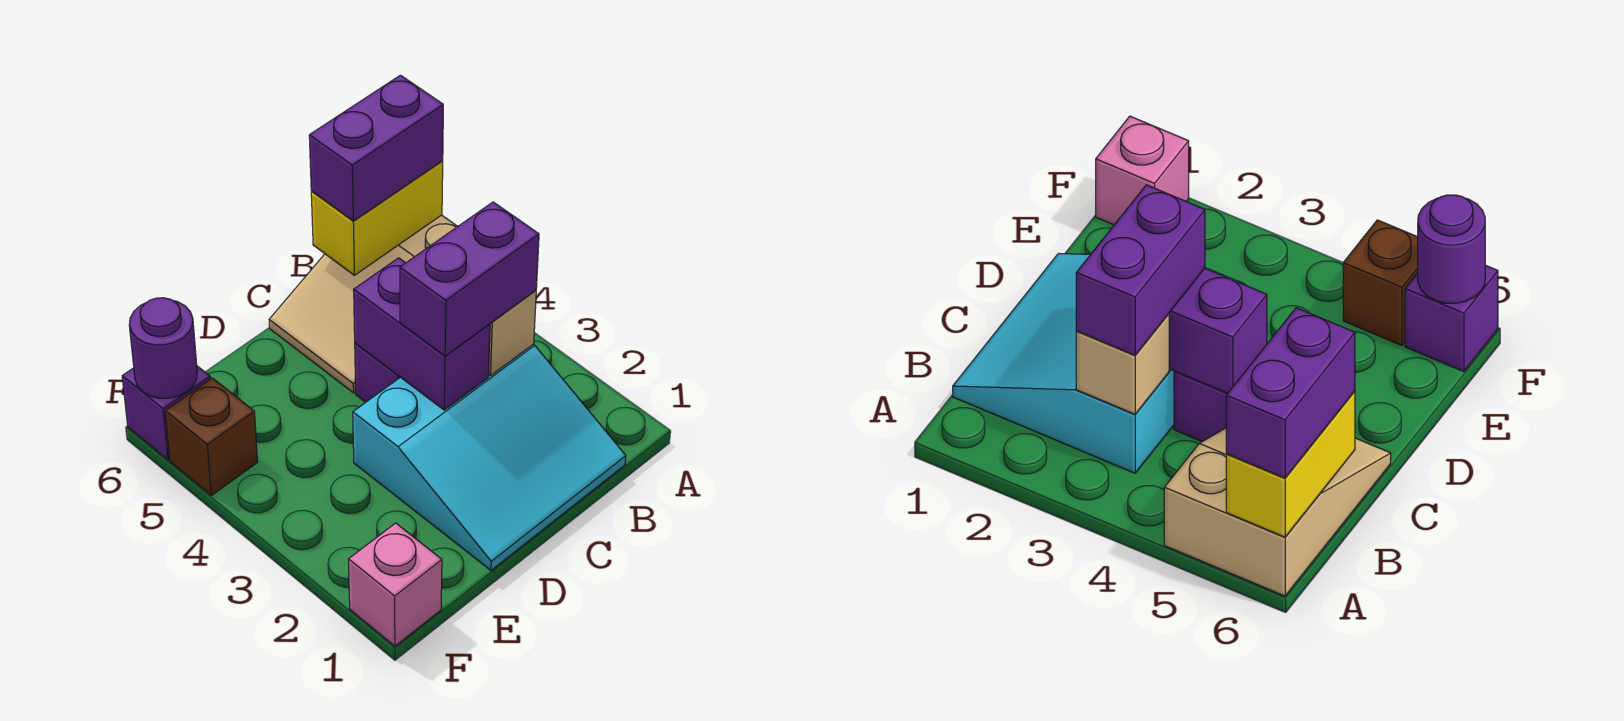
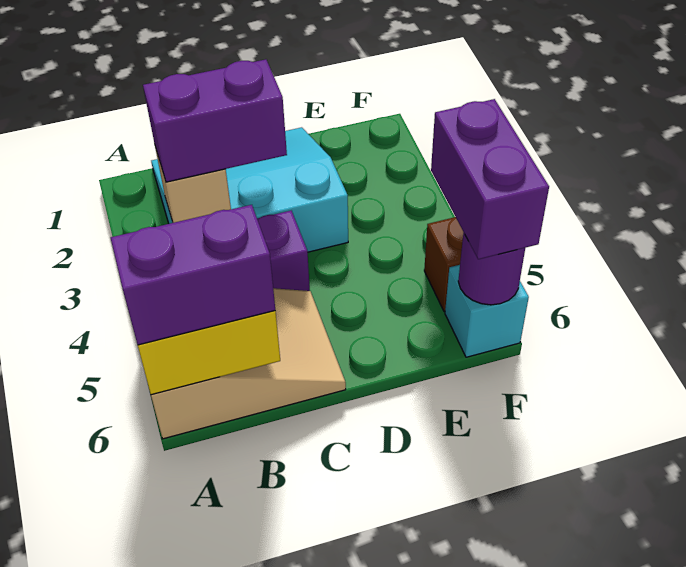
purple 1x2 brick [354,258,490,410] -> purple 1x2 brick moved to [431,99,549,259]
pink 1x1 brick [348,523,442,646] -> none
purple 1x1 brick [122,366,210,460] -> cyan 1x1 brick [445,265,529,357]

